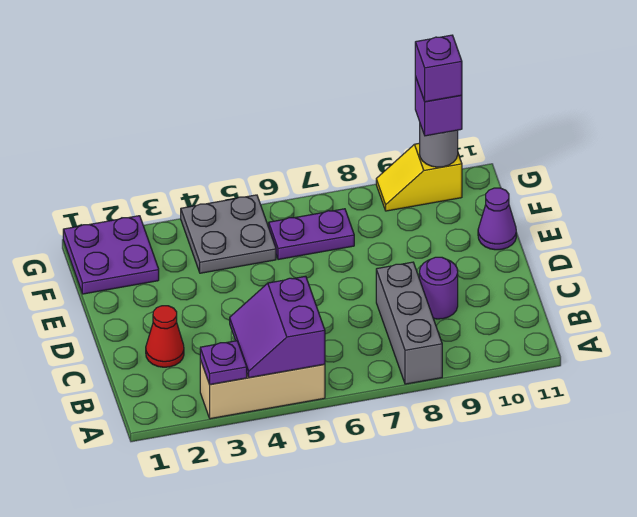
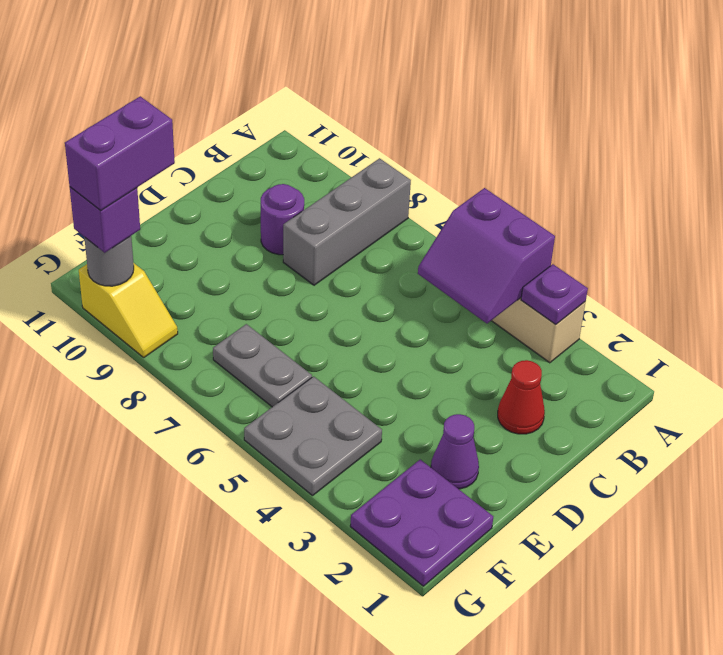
purple 2x2 slope [230,276,325,378] -> purple 2x2 slope turned to [418,188,555,323]
purple 1x1 cone [478,188,516,250] -> purple 1x1 cone moved to [431,414,479,489]
purple 1x2 plate [269,209,354,260] -> grey 1x2 plate [213,324,312,407]
purple 1x1 brick [415,35,462,102] -> purple 1x2 brick [65,96,175,211]

